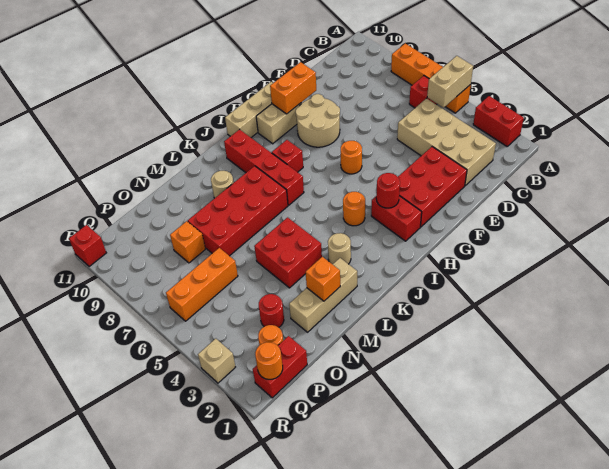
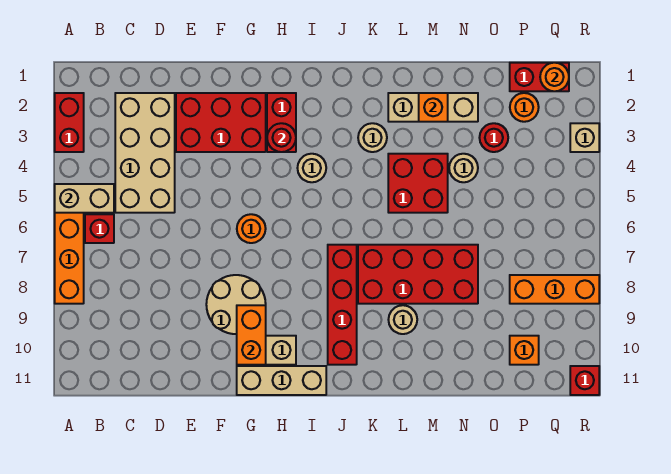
orange 1x2 brick [270,62,316,114] -> orange 1x2 brick turned to [237,305,266,365]
orange 1x1 round brick [343,192,365,226] -> tan 1x1 round brick [298,154,326,182]
red 1x1 brick [272,140,303,172] -> none
none -> tan 1x1 round brick [449,154,478,182]
orange 1x3 brick [166,248,238,321] -> orange 1x3 brick moved to [510,275,599,304]
orange 1x1 brick [170,221,205,263] -> orange 1x1 brick moved to [510,336,539,365]

